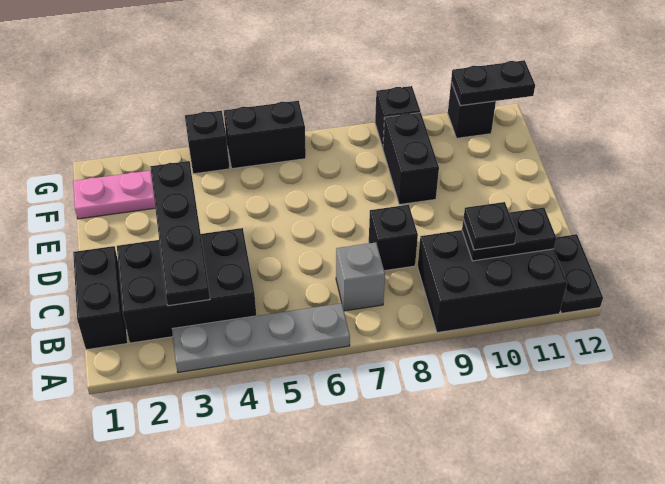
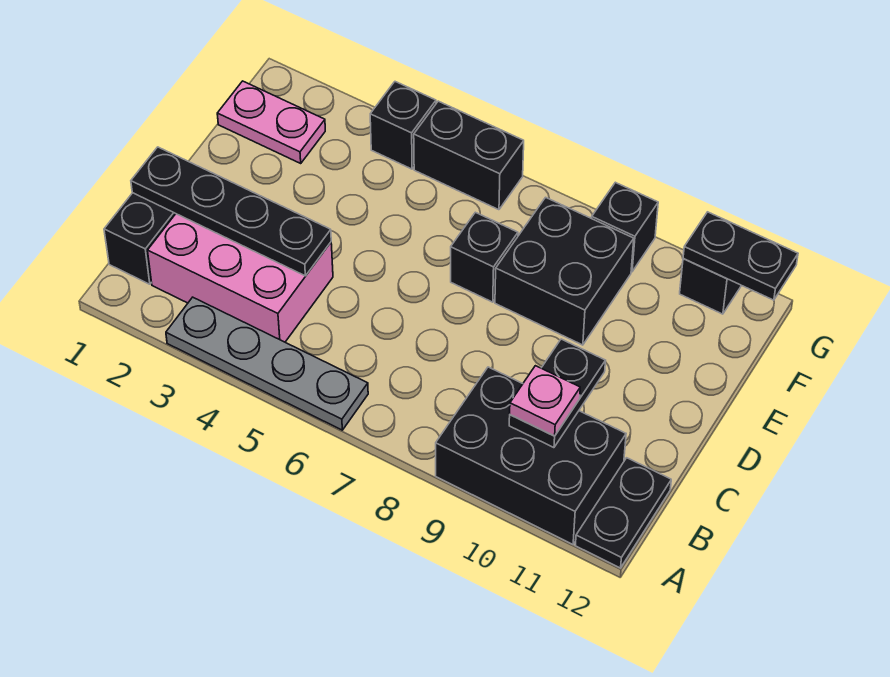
black 2x3 brick [117,228,256,343] -> pink 2x3 brick [148,214,333,342]
black 1x4 plate [150,161,210,306] -> black 1x4 plate turned to [131,147,331,276]
grey 1x1 brick [336,242,385,311] -> none
black 1x2 plate [462,208,556,261] -> black 1x2 plate turned to [509,339,606,448]
black 1x1 plate [463,202,516,250] -> pink 1x1 plate [510,366,580,436]
black 1x1 brick [369,205,418,271] -> black 1x1 brick moved to [451,212,518,302]
black 1x2 brick [383,112,439,205] -> black 2x2 brick [495,197,634,345]

